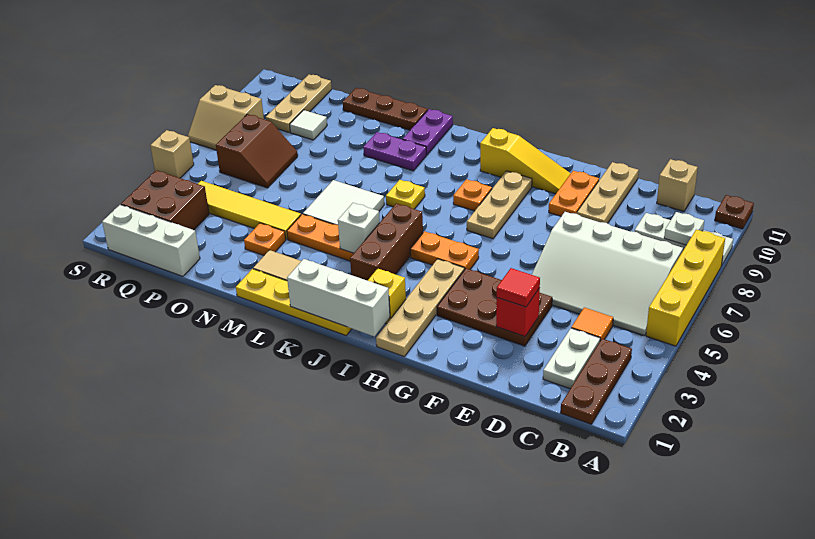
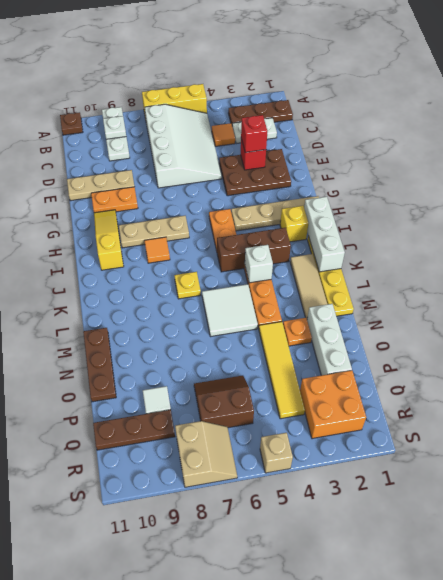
yellow 1x4 brick [646,229,725,346] -> yellow 1x3 brick [142,84,207,119]
tan 1x1 brick [657,159,698,211] -> none
brown 2x3 plate [437,268,552,346] -> brown 2x3 plate turned to [219,149,291,196]
red 1x1 tile [497,268,540,307] -> red 1x1 brick [241,115,267,152]
orange 1x1 plate [453,179,492,211] -> orange 1x1 tile [145,237,170,263]
purple 1x2 plate [363,132,426,171] -> none
purple 1x2 plate [403,109,453,155] -> none
white 1x3 brick [102,205,200,276] -> white 1x3 brick moved to [307,304,352,375]
brown 2x2 brick [121,170,209,230] -> orange 2x2 brick [300,370,366,439]
tan 1x3 plate [266,75,332,132] -> brown 1x3 plate [93,410,175,450]

